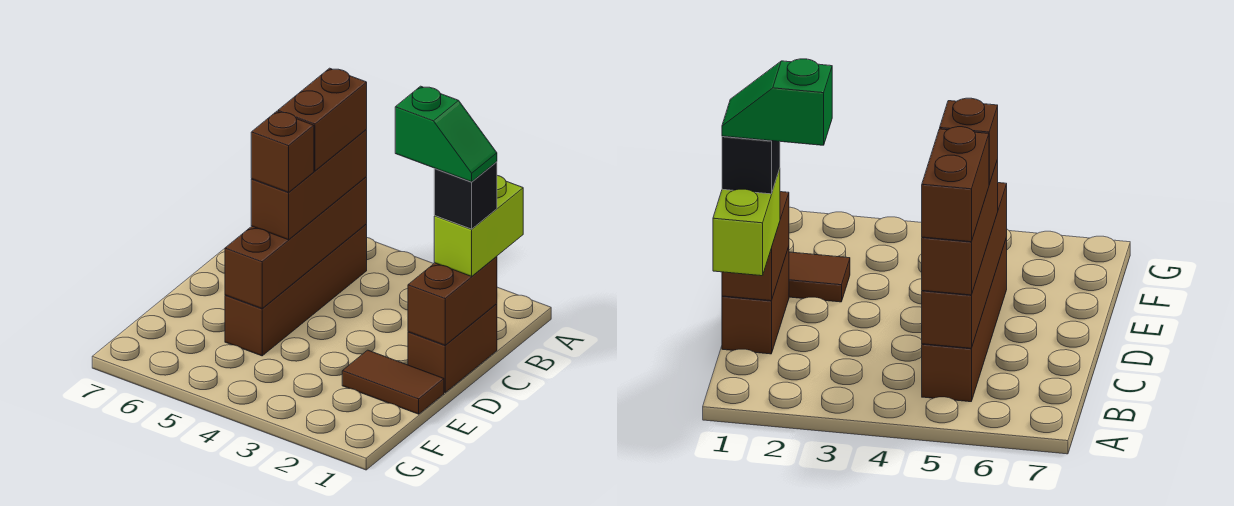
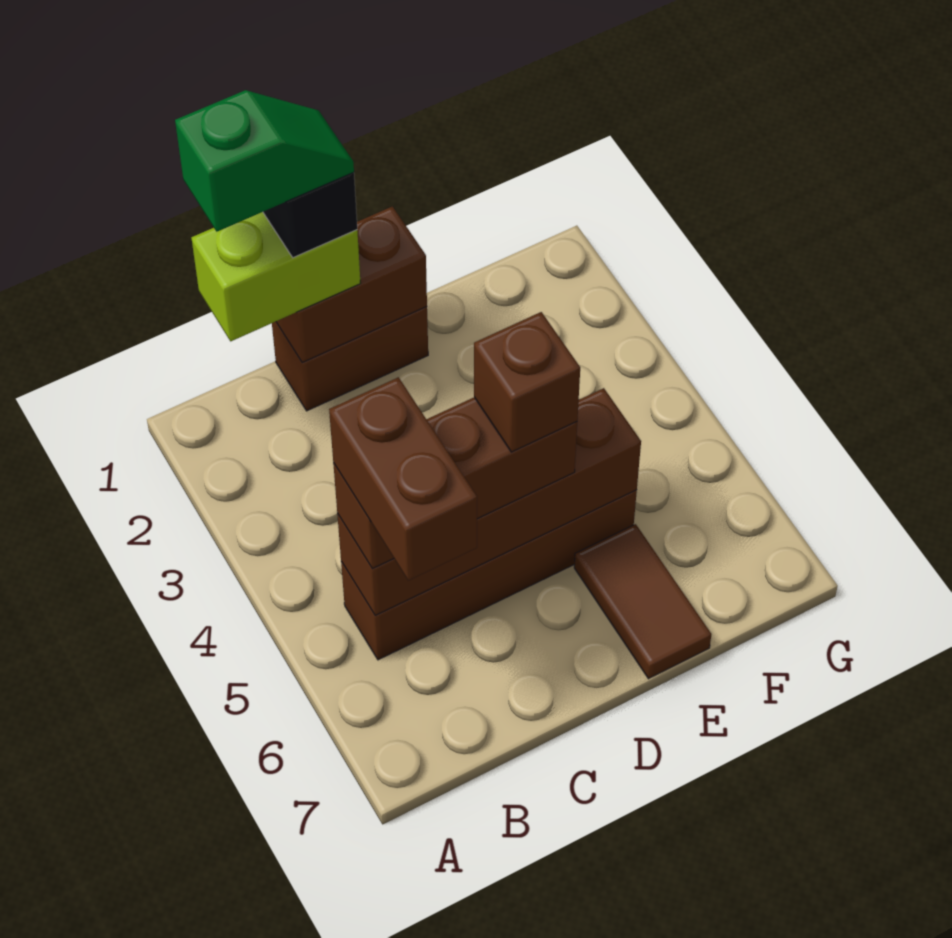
brown 1x2 brick [278,68,367,171] -> brown 1x2 brick turned to [329,377,477,581]
green 1x2 slope [395,86,497,182] -> green 1x2 slope turned to [175,90,354,231]
brown 1x2 tile [342,350,444,414] -> brown 1x2 tile moved to [574,524,711,679]

